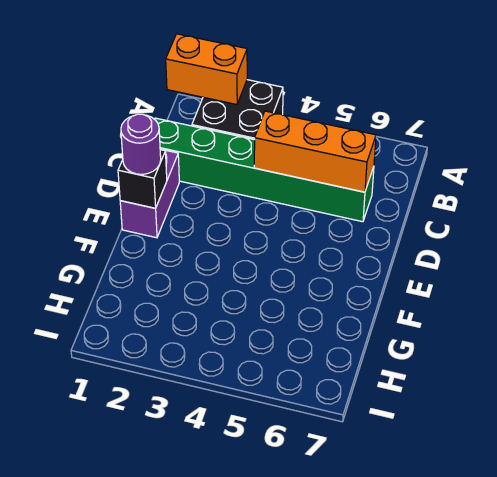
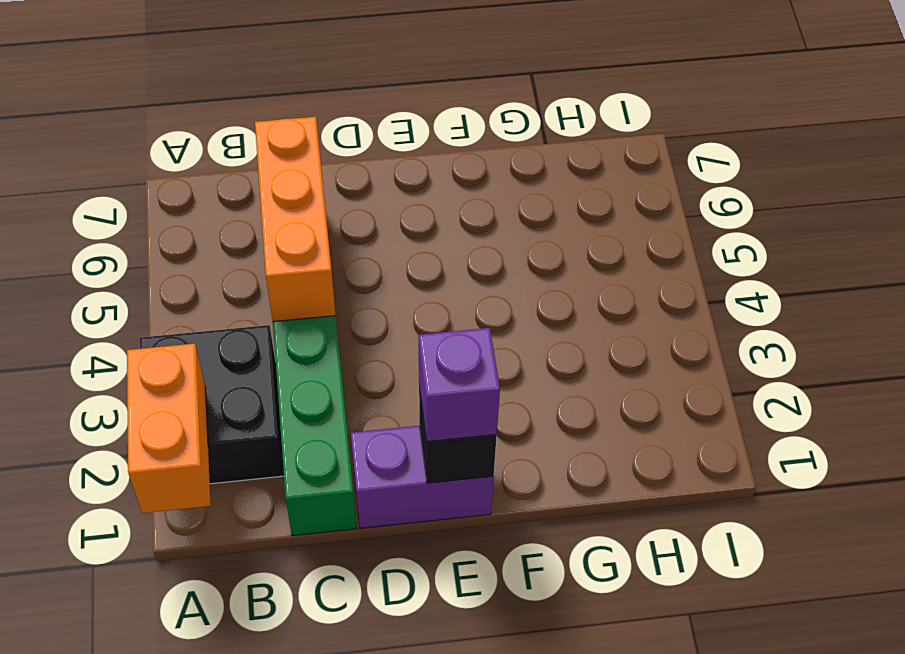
purple 1x1 round brick [121,114,161,174] -> purple 1x1 brick [419,328,500,442]

